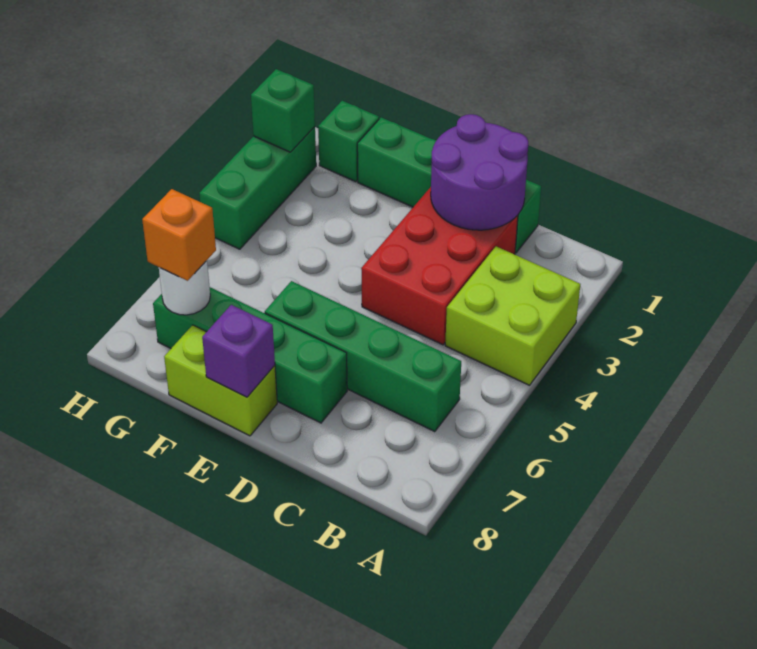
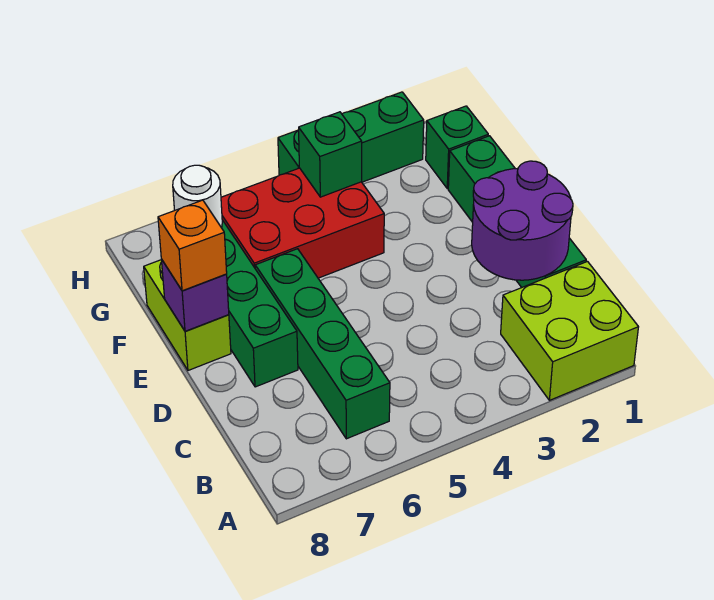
lime 2x2 brick [445,246,580,385] -> lime 2x2 brick moved to [501,262,638,400]
red 2x3 brick [361,187,518,345] -> red 2x3 brick moved to [221,168,384,278]
orange 1x1 brick [142,189,216,281] -> orange 1x1 brick moved to [158,200,227,291]
green 1x1 brick [251,69,315,152] -> green 1x1 brick moved to [299,112,362,197]

